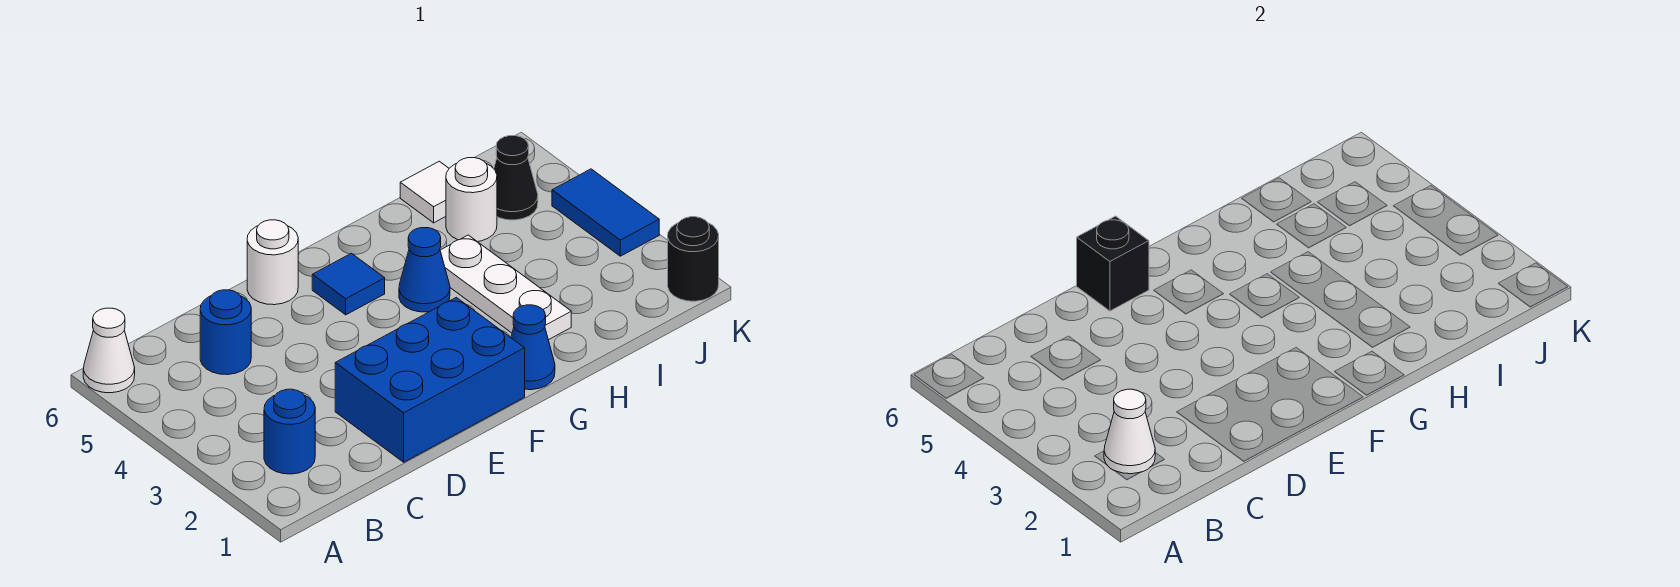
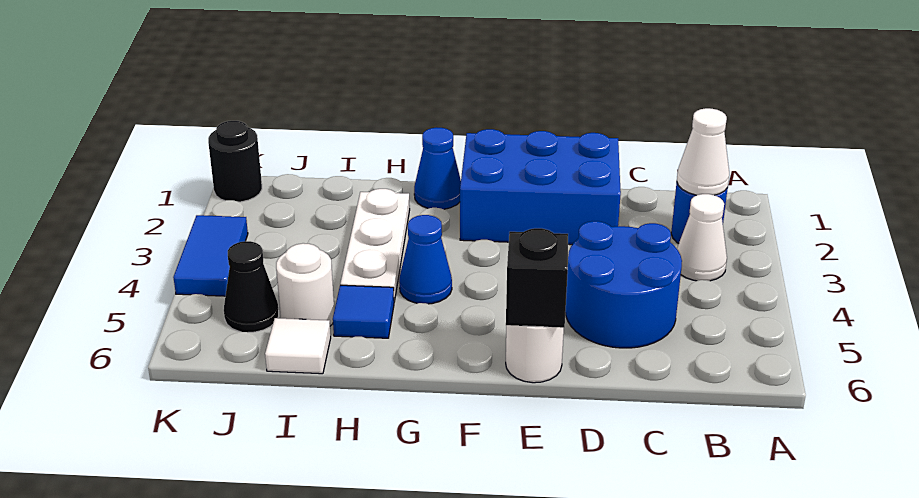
white 1x1 cone [83,308,135,393] -> white 1x1 cone moved to [677,194,727,281]
blue 1x1 round brick [200,290,251,375] -> blue 2x2 round brick [565,221,682,348]
blue 1x1 tile [312,253,385,315] -> blue 1x1 tile moved to [333,285,394,338]

